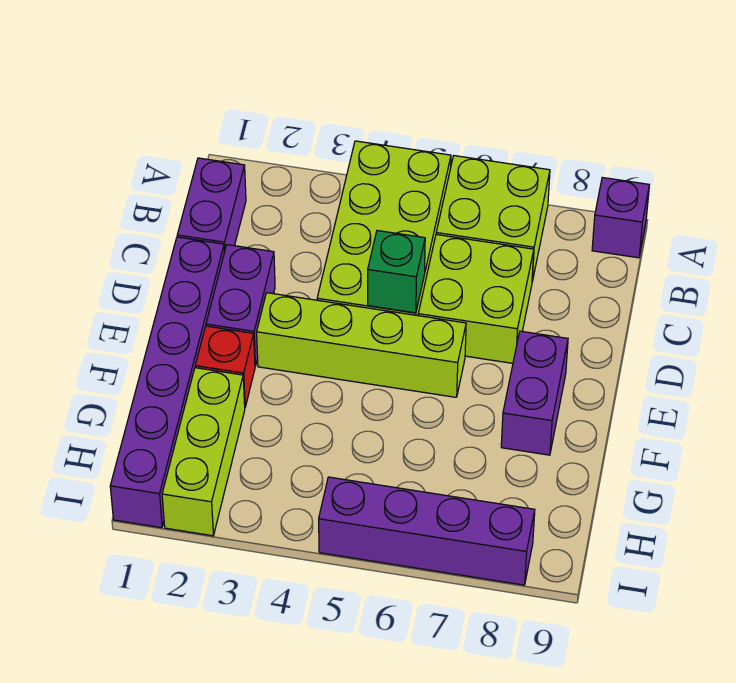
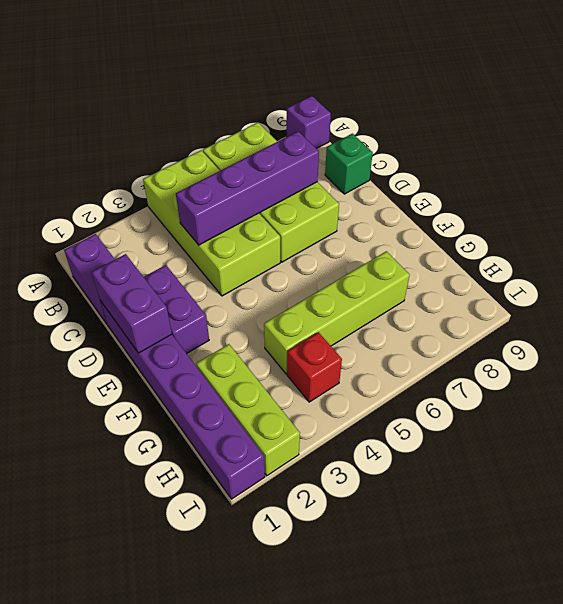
green 1x1 brick [368,231,425,313] -> green 1x1 brick moved to [325,134,373,194]
lime 1x4 brick [257,293,466,397] -> lime 1x4 brick moved to [264,251,410,374]
purple 1x2 brick [501,331,568,455] -> purple 1x2 brick moved to [92,254,172,353]
red 1x1 brick [195,326,255,407] -> red 1x1 brick moved to [287,332,342,402]
purple 1x4 brick [319,477,535,585] -> purple 1x4 brick moved to [176,131,319,245]

